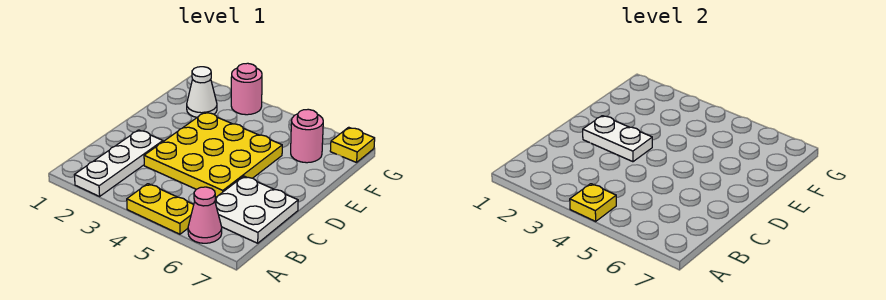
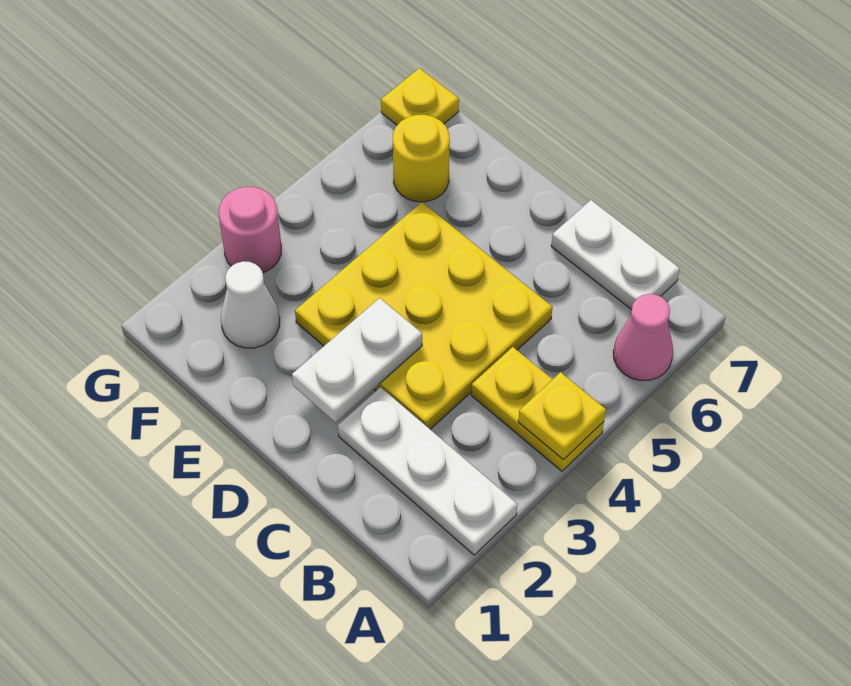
yellow 1x2 plate [127,184,194,234] -> yellow 1x2 plate turned to [471,347,604,471]
white 2x2 plate [215,176,298,243] -> white 1x2 plate [551,200,680,310]
pink 1x1 round brick [291,109,323,163] -> yellow 1x1 round brick [393,115,450,202]

